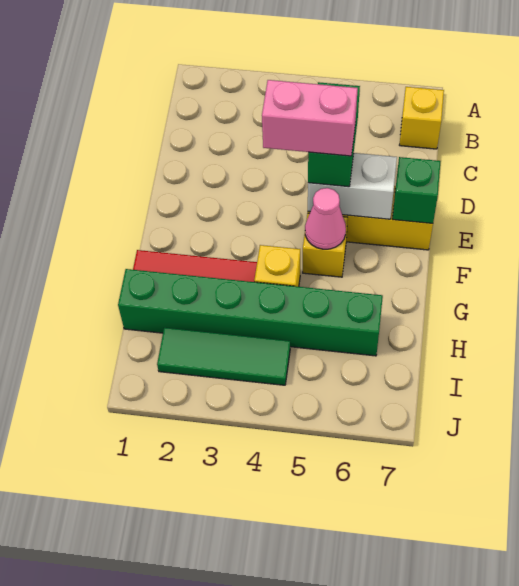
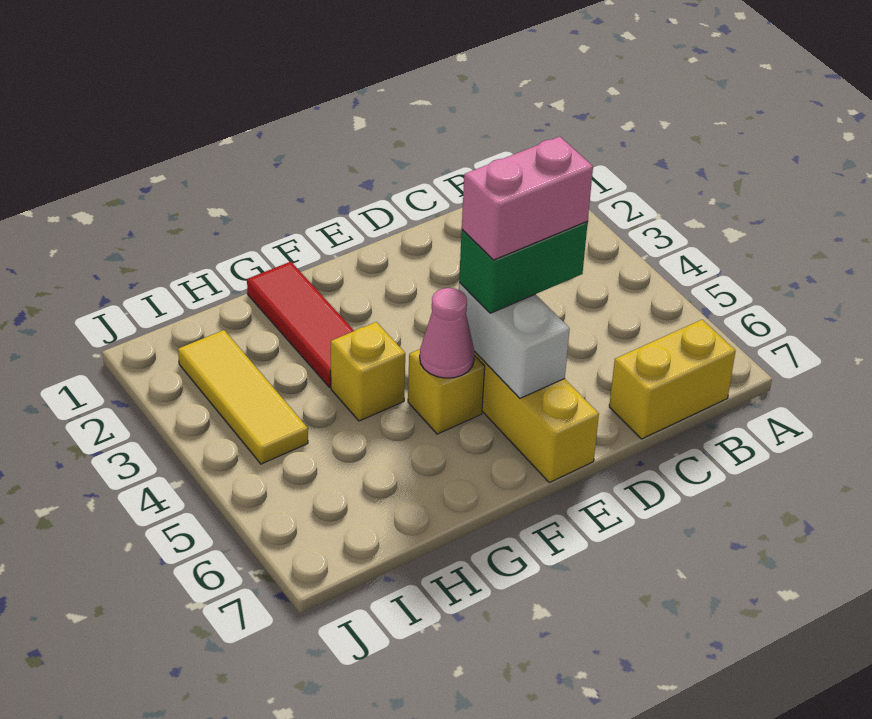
yellow 1x1 brick [400,87,444,149] -> yellow 1x2 brick [609,320,736,439]
pink 1x2 brick [262,80,358,156] -> pink 1x2 brick turned to [462,137,593,260]
green 1x1 brick [392,157,441,223] -> none
green 1x6 brick [118,269,383,356] -> none
green 1x3 tile [157,328,290,385] -> yellow 1x3 tile [178,330,308,464]

